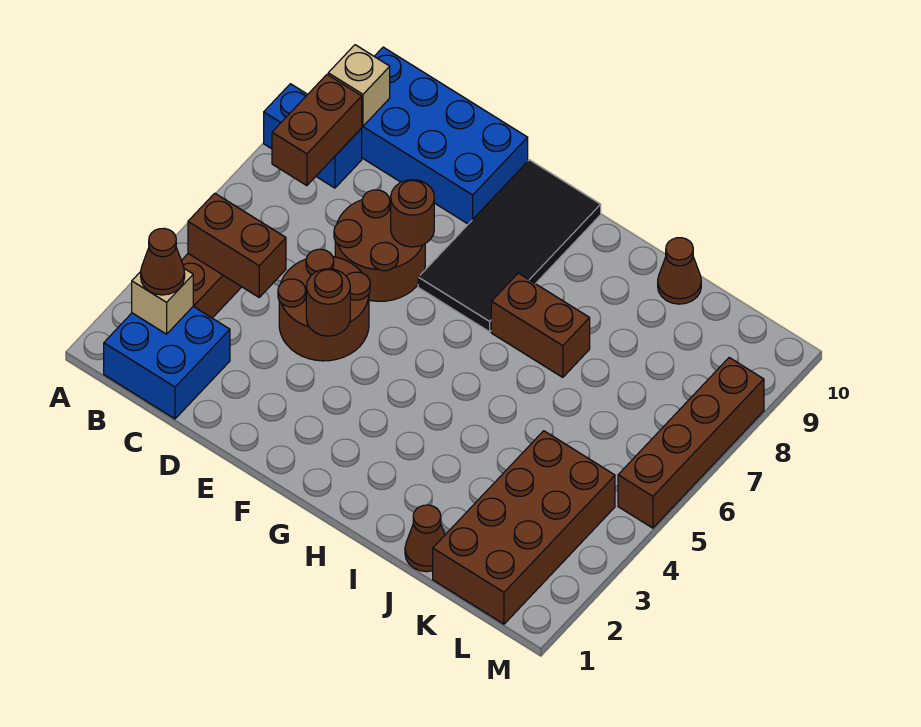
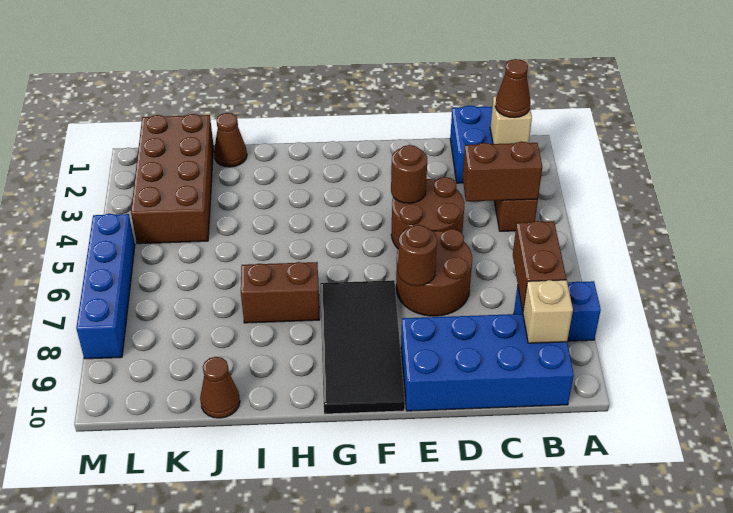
brown 1x4 brick [618,358,764,528] -> blue 1x4 brick [76,214,135,359]

